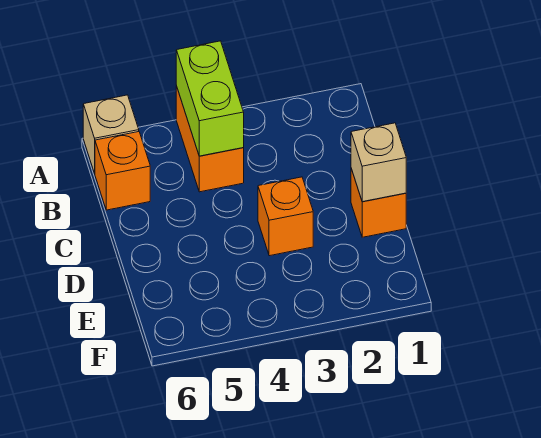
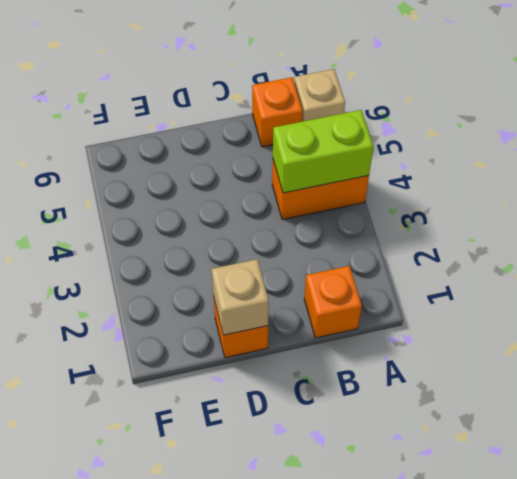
orange 1x1 brick [258,177,313,256] -> orange 1x1 brick moved to [304,266,362,338]

